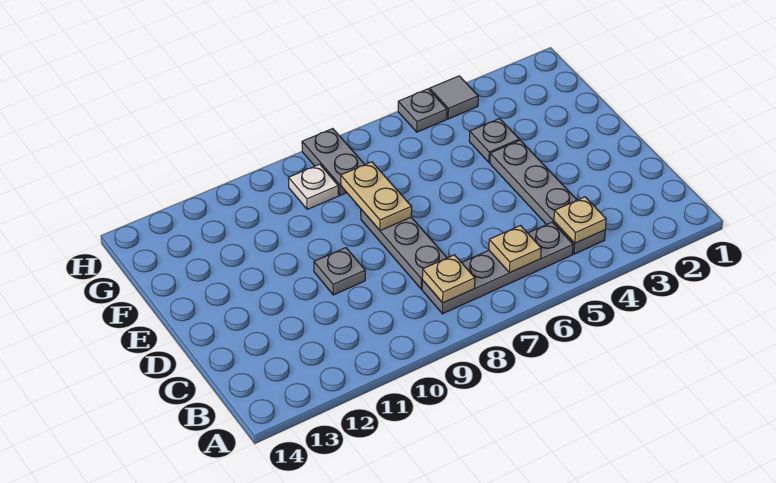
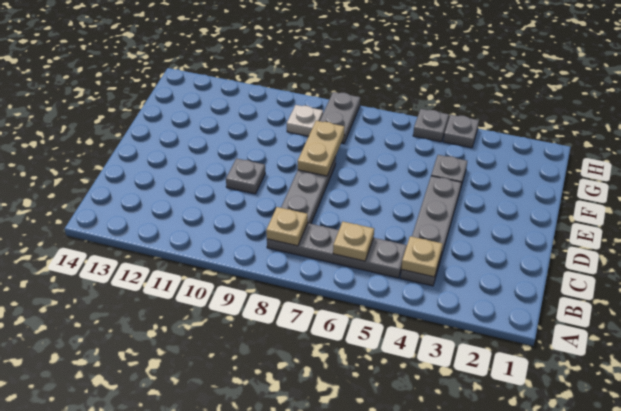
grey 1x1 tile [430,76,478,119] -> grey 1x1 plate [443,115,479,148]

